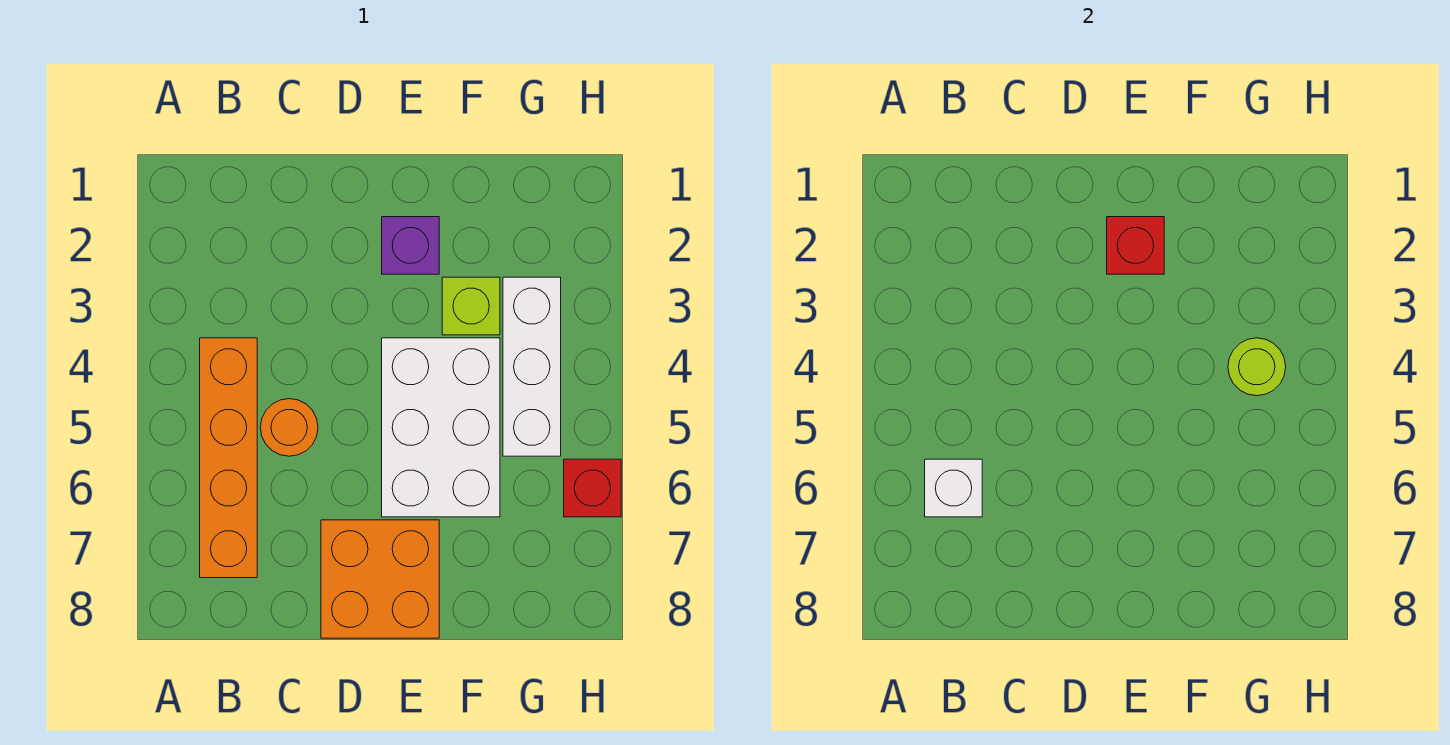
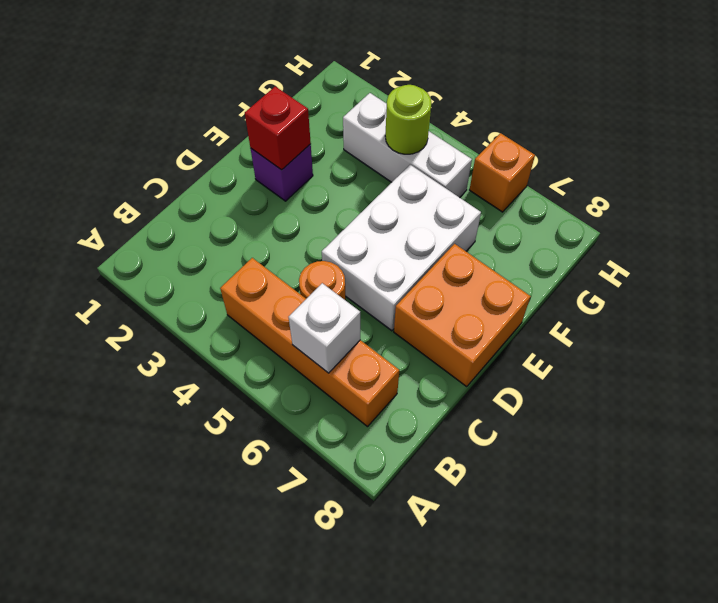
white 2x3 brick [382,338,500,517] -> white 2x3 brick turned to [322,165,481,331]
lime 1x1 brick [442,277,500,335] -> none
red 1x1 brick [564,459,621,517] -> orange 1x1 brick [470,133,535,212]

